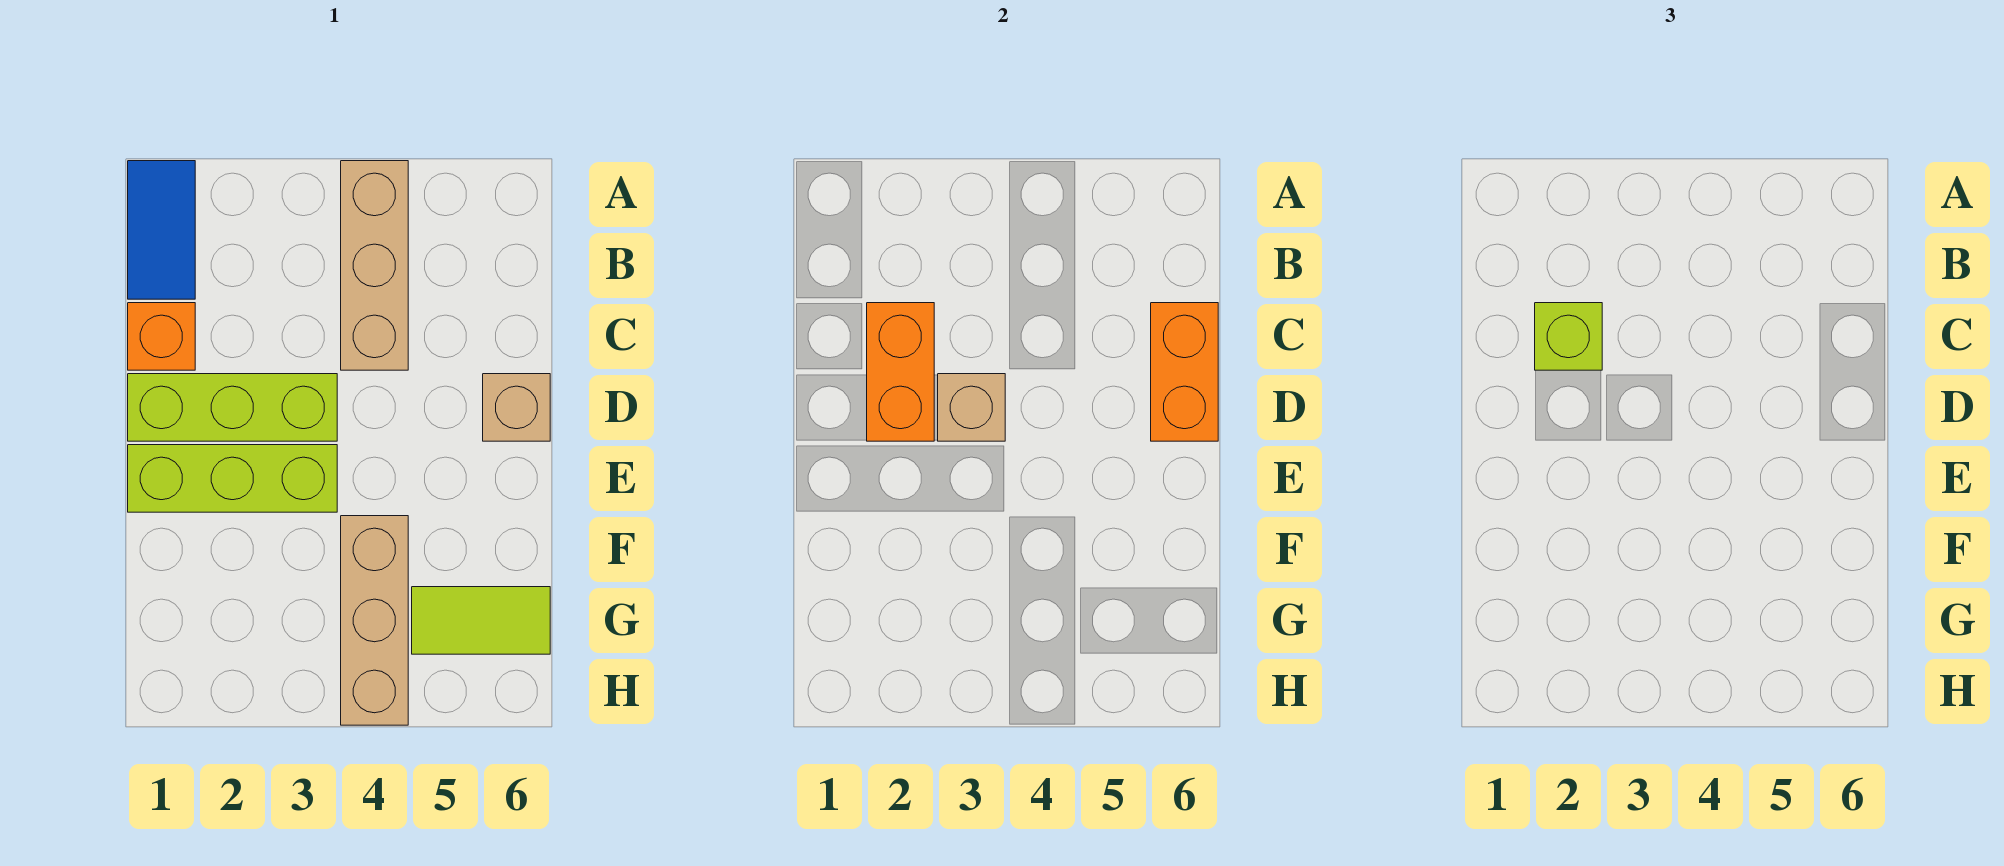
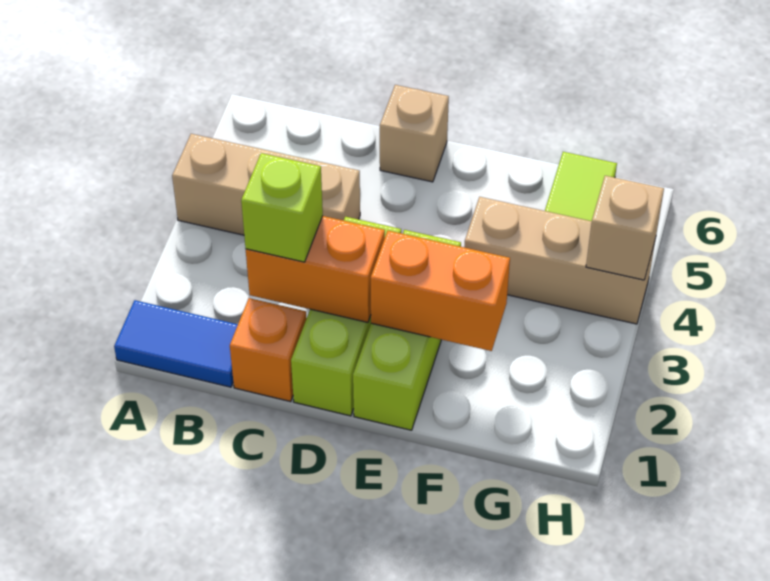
orange 1x2 brick [1151,303,1218,441] -> orange 1x2 brick moved to [371,231,510,351]
tan 1x1 brick [938,374,1005,441] -> tan 1x1 brick moved to [586,176,664,280]

